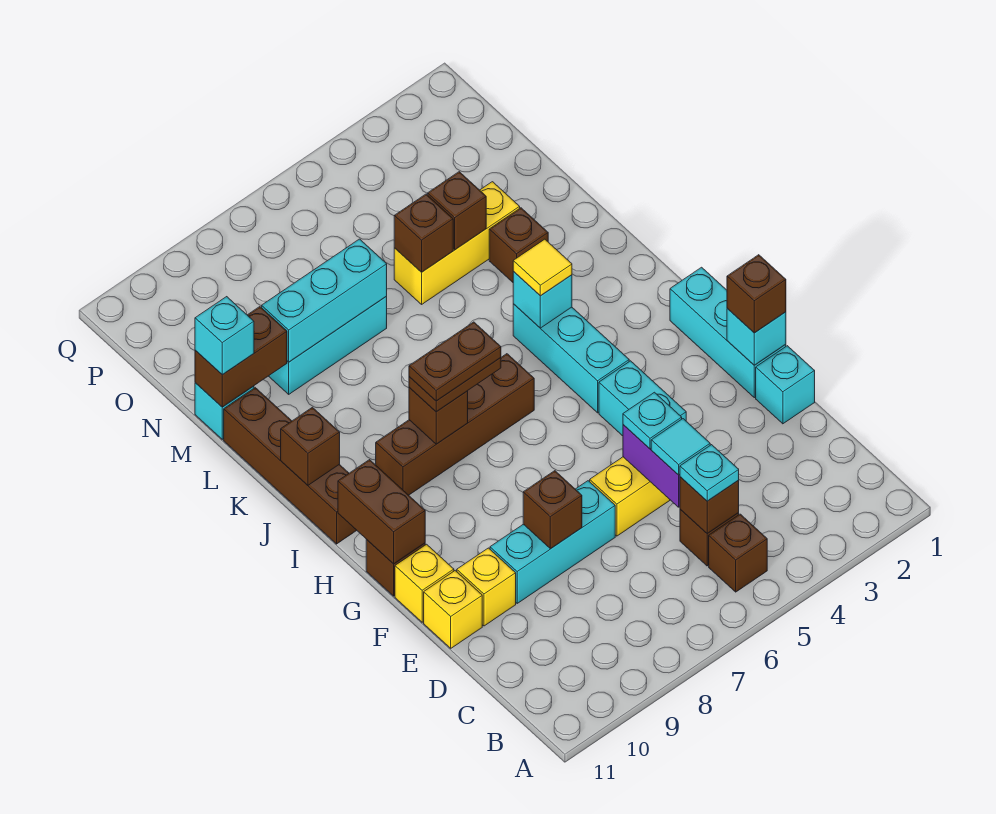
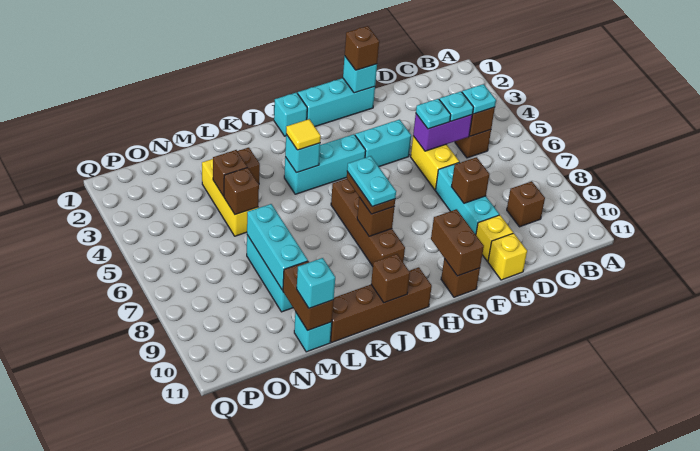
brown 1x1 brick [709,514,767,592] -> brown 1x1 brick moved to [507,181,545,227]
cyan 1x1 tile [651,419,710,475] -> cyan 1x1 plate [439,91,473,121]
cyan 1x1 brick [756,346,815,424] -> cyan 1x1 brick moved to [274,93,307,136]
yellow 1x1 brick [395,544,454,622] -> none
brown 1x2 brick [338,460,425,564] -> brown 1x2 brick turned to [431,209,484,276]
brown 1x2 plate [409,322,501,401] -> cyan 1x2 plate [347,156,396,207]

